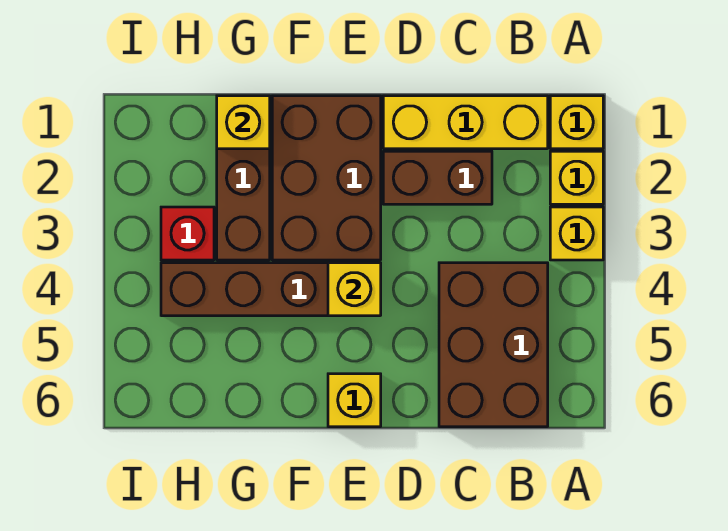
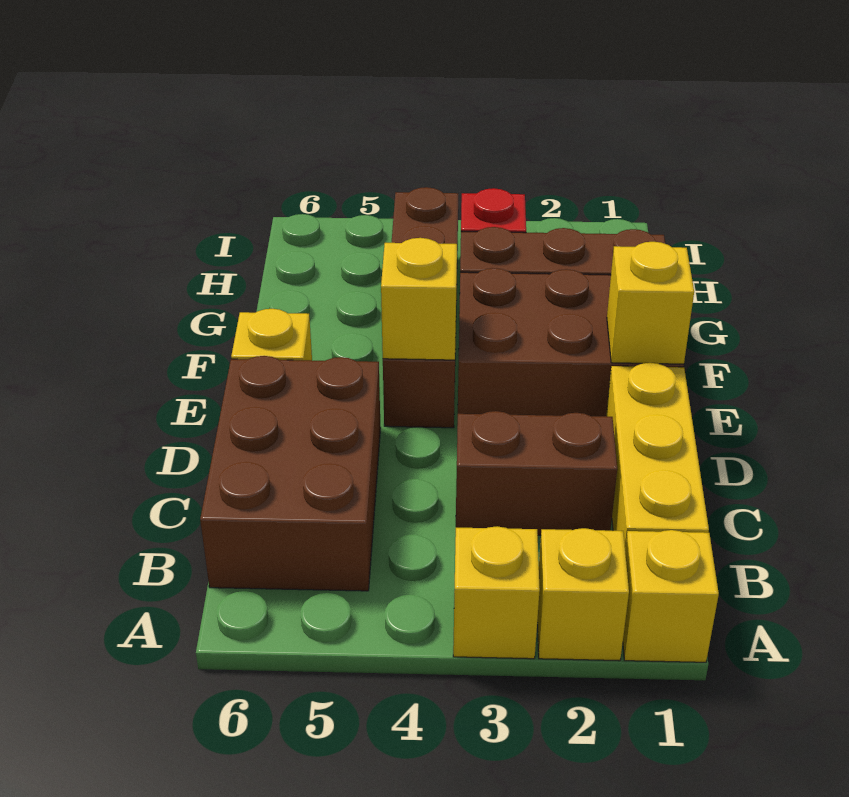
brown 2x3 brick [439,263,548,427] -> brown 2x3 brick turned to [200,356,381,591]
brown 1x2 brick [383,151,492,204] -> brown 1x2 brick turned to [456,411,617,535]
yellow 1x1 brick [217,96,270,149] -> yellow 1x1 brick moved to [607,242,694,364]

